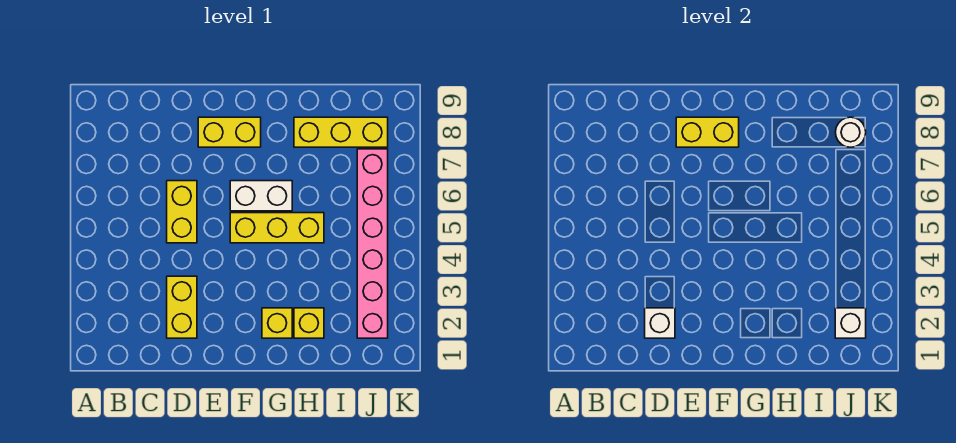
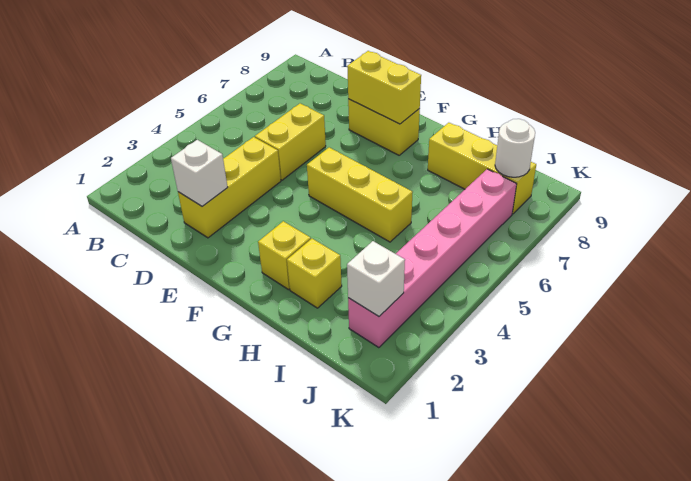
yellow 1x2 brick [167,276,197,338] -> yellow 1x3 brick [178,137,281,238]
white 1x2 brick [230,181,292,211] -> none

